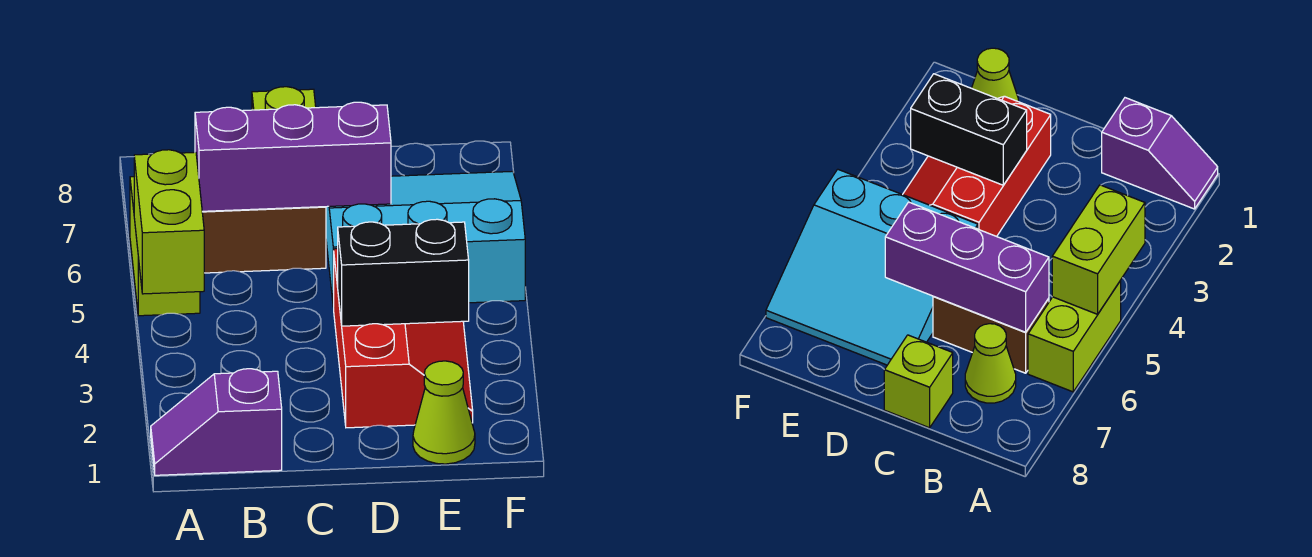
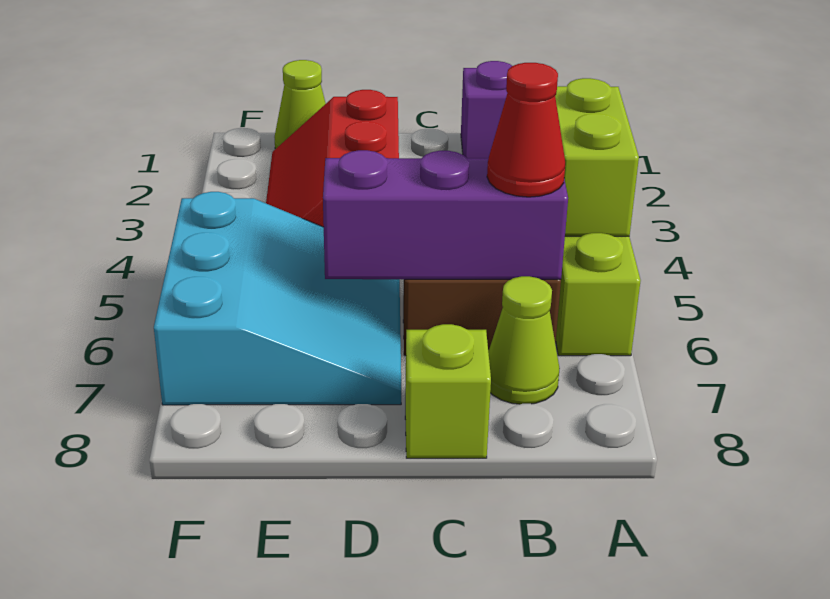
none -> red 1x1 cone [487,63,565,197]
black 1x2 brick [338,219,469,326] -> none
cyan 3x3 slope [326,171,525,308] -> cyan 3x3 slope turned to [154,192,401,405]

